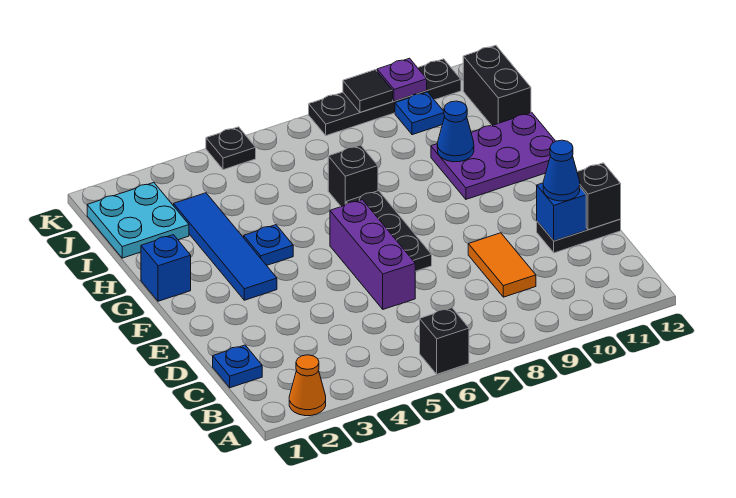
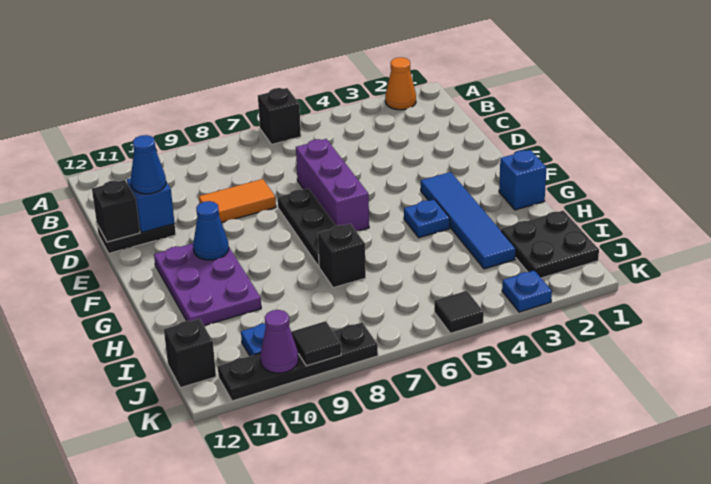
blue 1x1 plate [213,345,262,388] -> blue 1x1 plate moved to [502,270,552,312]
orange 1x2 tile [468,233,536,297] -> orange 1x2 tile turned to [199,179,276,223]
purple 2x3 plate [431,112,556,199] -> purple 2x3 plate turned to [154,243,261,326]
blue 1x1 cone [437,101,474,162] -> blue 1x1 cone moved to [193,201,229,260]
cyan 2x2 plate [87,183,189,258] -> black 2x2 plate [501,211,599,278]
black 1x2 brick [463,45,531,125] -> black 1x1 brick [164,319,216,388]
black 1x1 plate [206,127,256,170] -> black 1x1 tile [434,291,484,333]
purple 1x1 plate [377,58,427,101] -> purple 1x1 cone [260,310,299,373]

